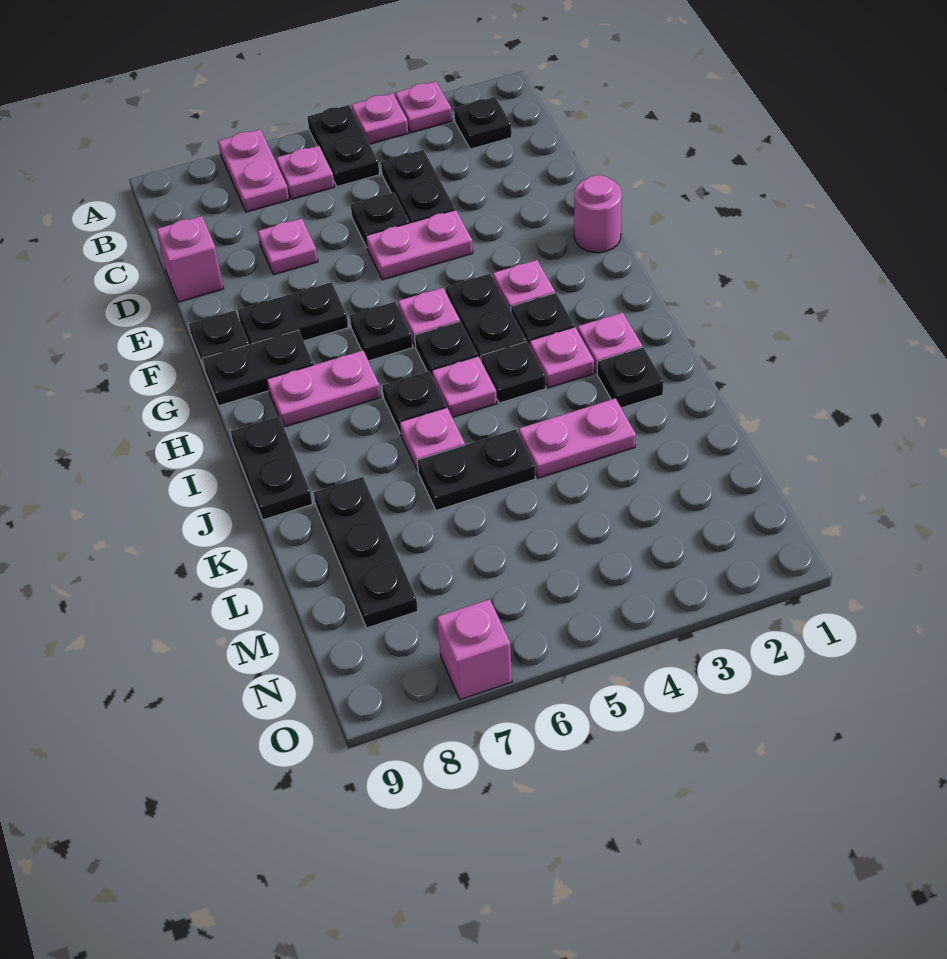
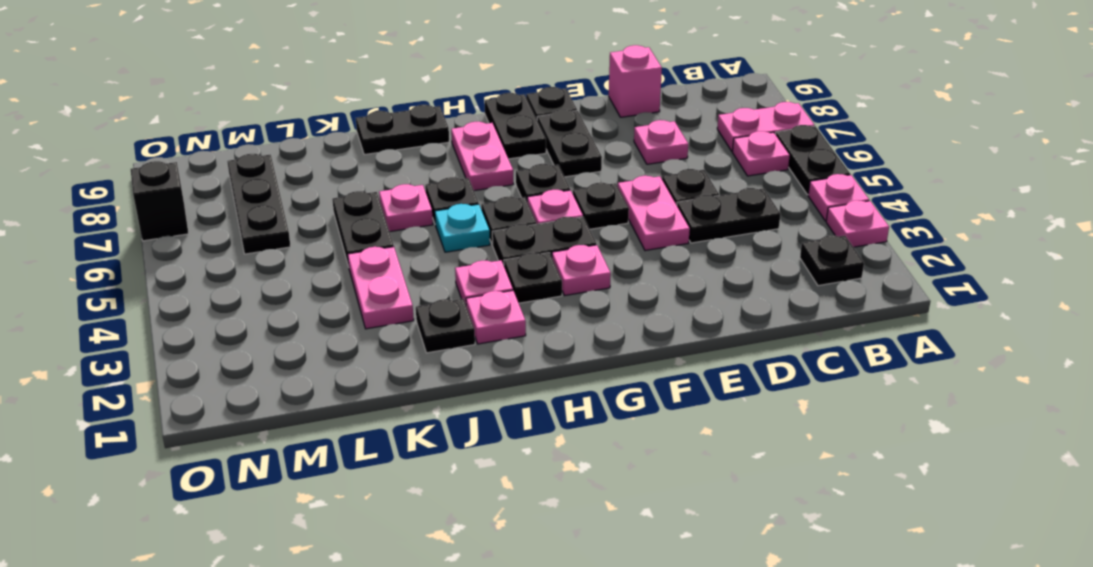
black 1x2 plate [307,105,379,187] -> black 1x2 plate turned to [776,125,850,195]
pink 1x1 round brick [574,175,622,253] -> none
black 1x1 plate [481,341,546,403] -> black 1x1 plate moved to [573,183,629,229]
pink 1x1 plate [432,356,497,418] -> cyan 1x1 plate [435,204,490,252]
black 1x3 plate [314,477,418,628] -> black 1x3 plate turned to [227,154,291,254]
pink 1x1 brick [437,599,512,700] -> black 1x1 brick [131,161,189,241]

